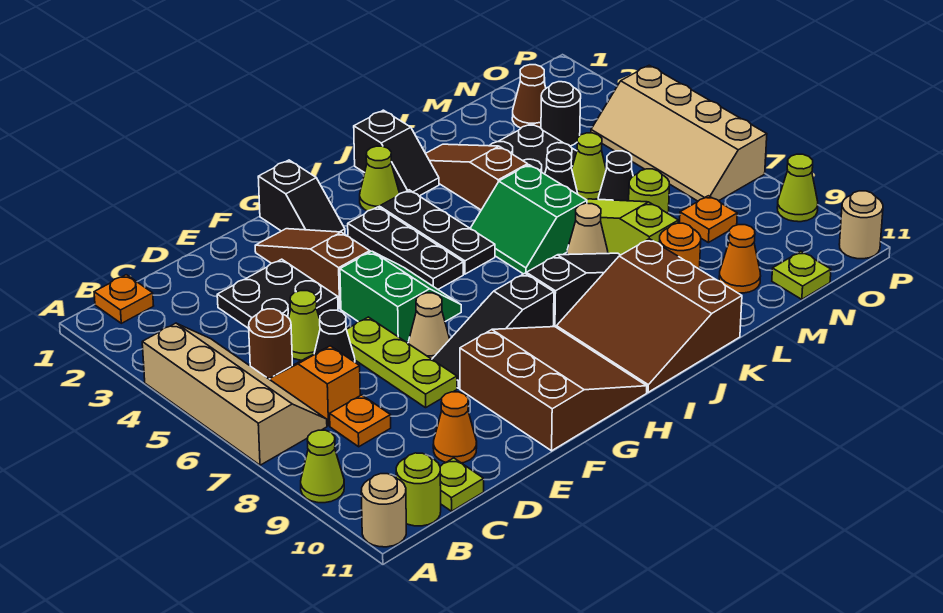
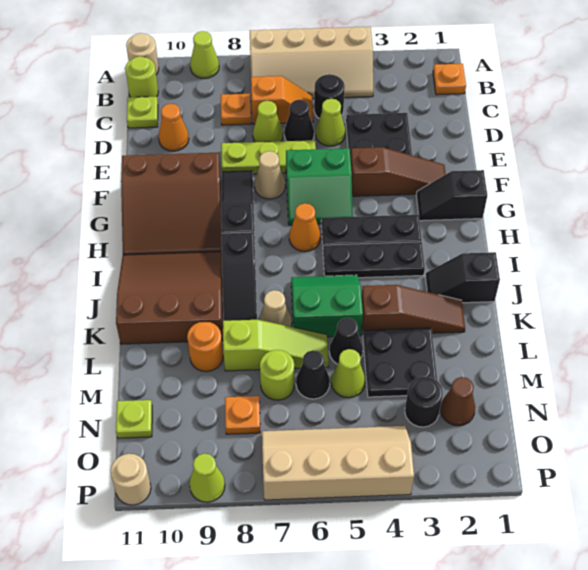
brown 1x1 round brick [249,309,292,379] -> black 1x1 round brick [314,74,345,118]
lime 1x1 cone [360,146,400,211] -> lime 1x1 cone moved to [253,101,283,142]
orange 1x1 cone [719,225,761,293] -> orange 1x1 cone moved to [289,203,321,252]

